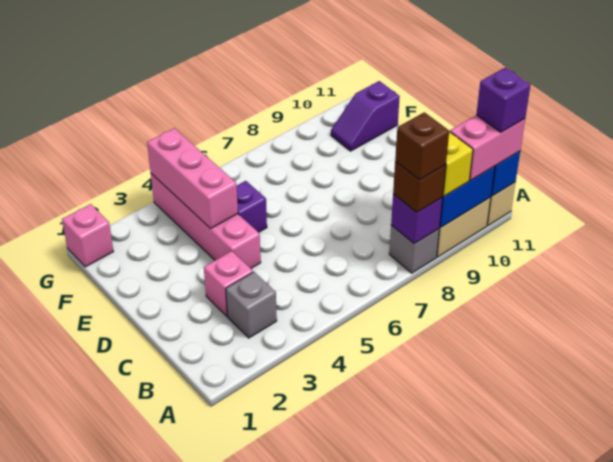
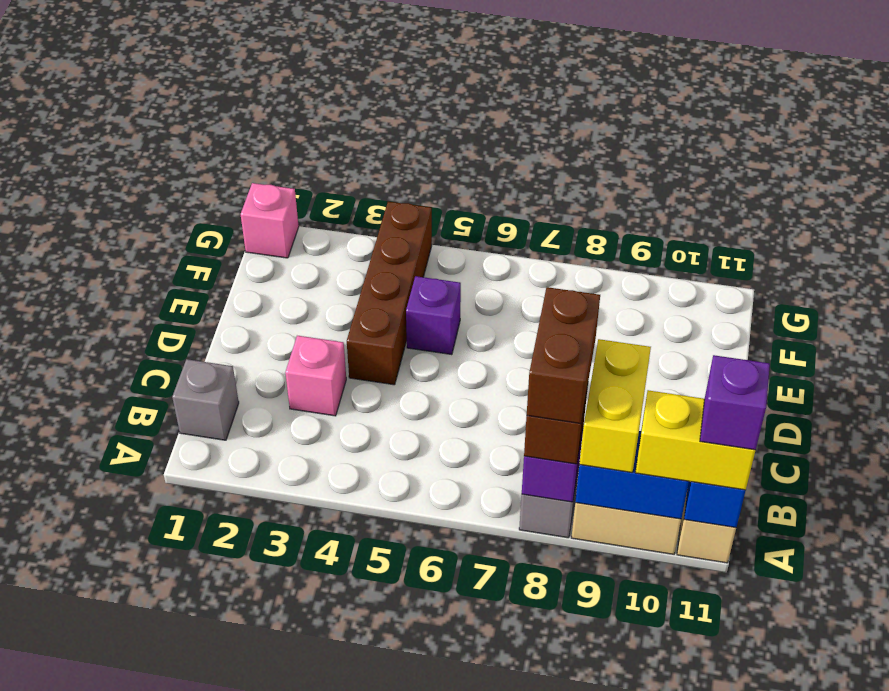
brown 1x1 brick [395,112,449,180] -> brown 1x2 brick [527,287,600,424]
pink 1x2 brick [449,115,525,180] -> yellow 1x2 brick [635,390,755,490]
grey 1x1 brick [226,272,277,338] -> grey 1x1 brick moved to [172,359,239,440]
pink 1x4 brick [151,174,261,268] -> brown 1x4 brick [347,202,432,385]
pink 1x3 brick [147,128,238,229] -> none
purple 1x2 slope [331,81,400,151] -> none

